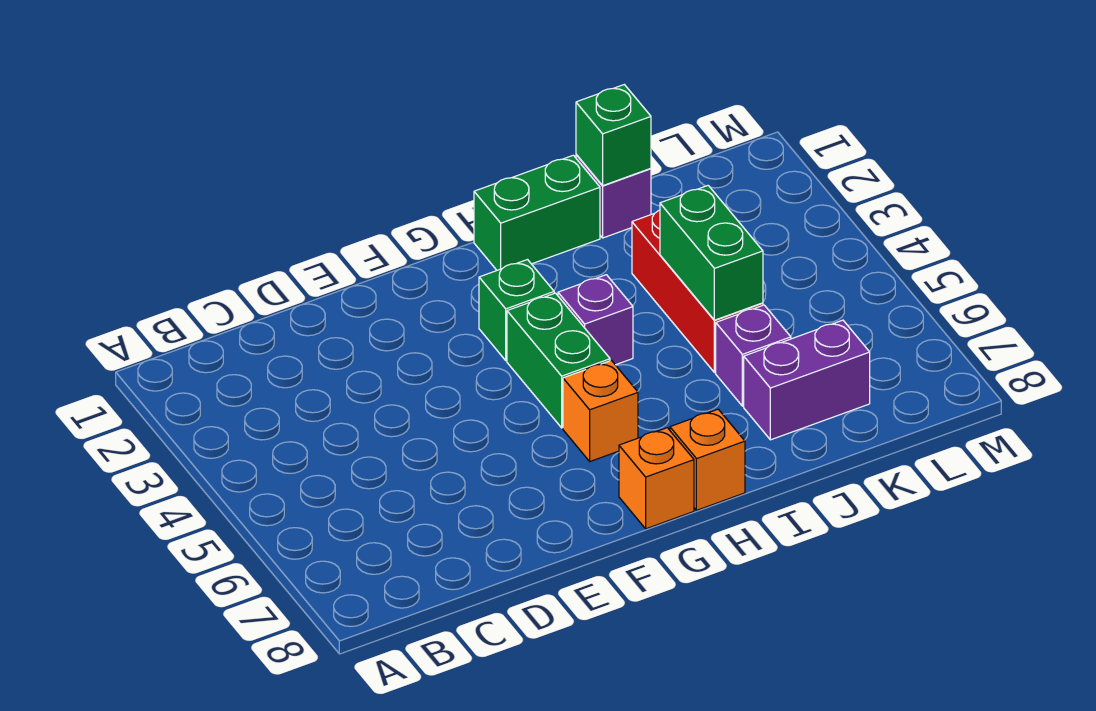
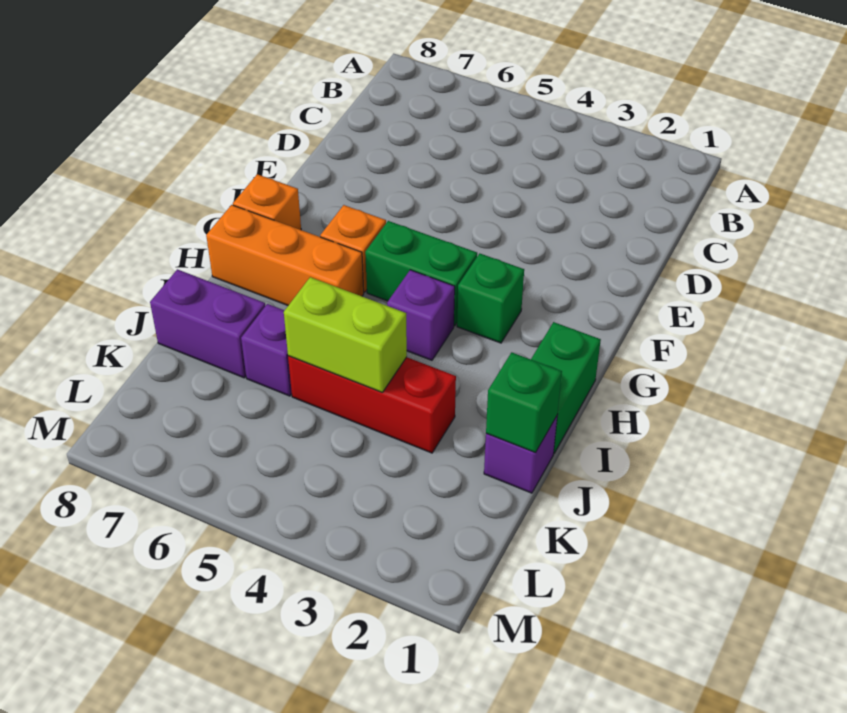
orange 1x1 brick [670,409,745,510] -> orange 1x3 brick [206,205,364,305]
green 1x2 brick [660,186,763,320] -> lime 1x2 brick [284,277,407,393]
purple 1x2 brick [744,320,870,440] -> purple 1x2 brick turned to [150,269,265,378]

